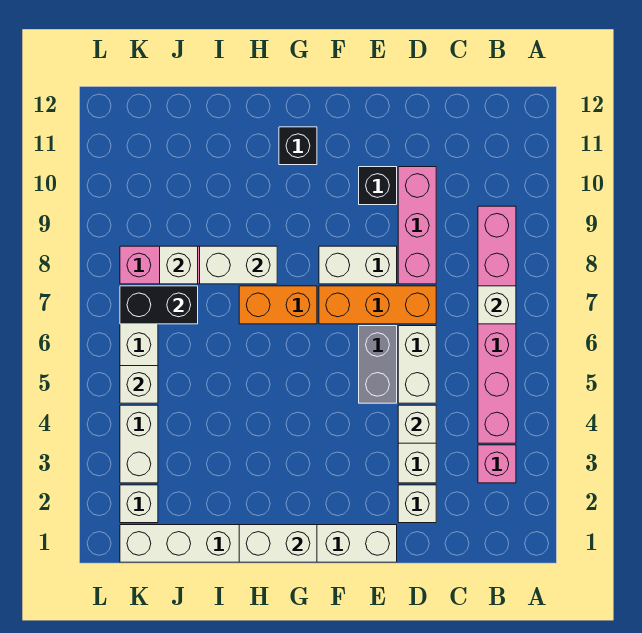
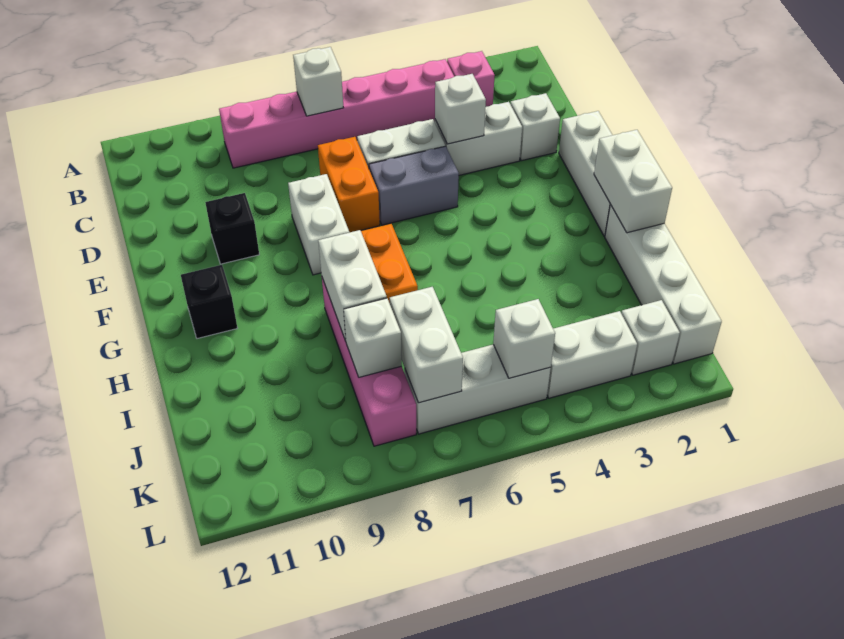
orange 1x3 brick [319,286,436,324] -> orange 1x2 brick [318,137,380,232]
pink 1x3 brick [398,167,436,284] -> none
black 1x2 brick [120,286,198,324] -> white 1x2 brick [390,287,463,403]

